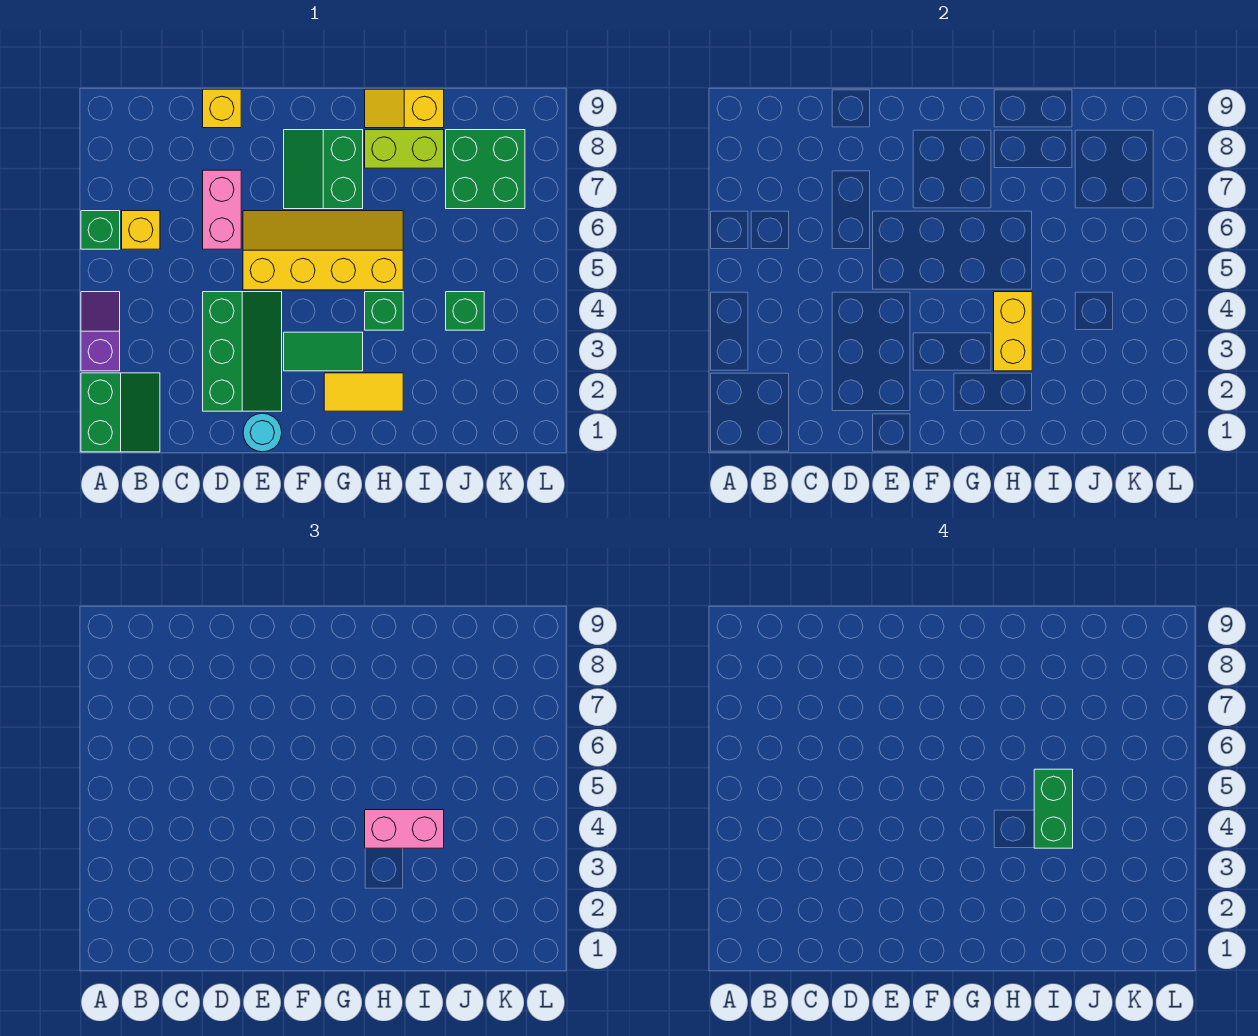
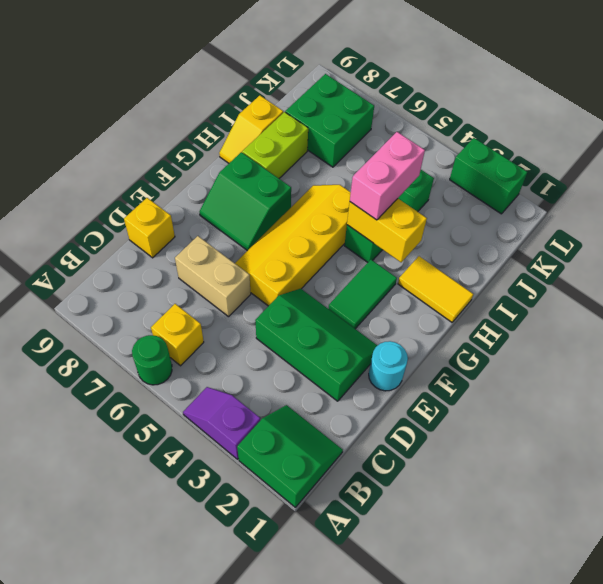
green 1x1 brick [81,211,120,249] -> green 1x1 round brick [132,335,172,385]
pink 1x2 brick [203,170,241,249] -> tan 1x2 brick [175,236,251,317]
yellow 1x2 tile [324,373,403,411] -> yellow 1x2 tile turned to [398,256,473,322]
green 1x2 brick [1034,769,1073,848] -> green 1x2 brick moved to [450,138,527,214]

